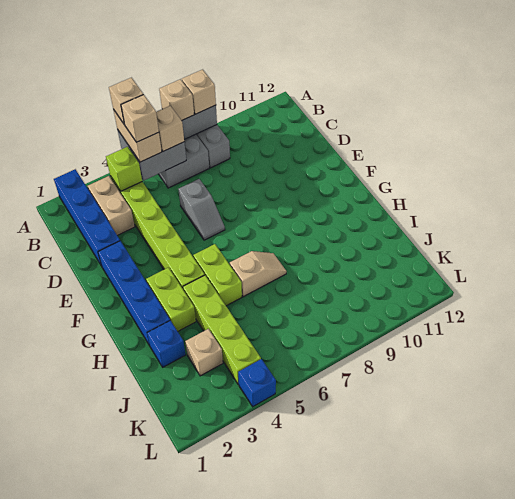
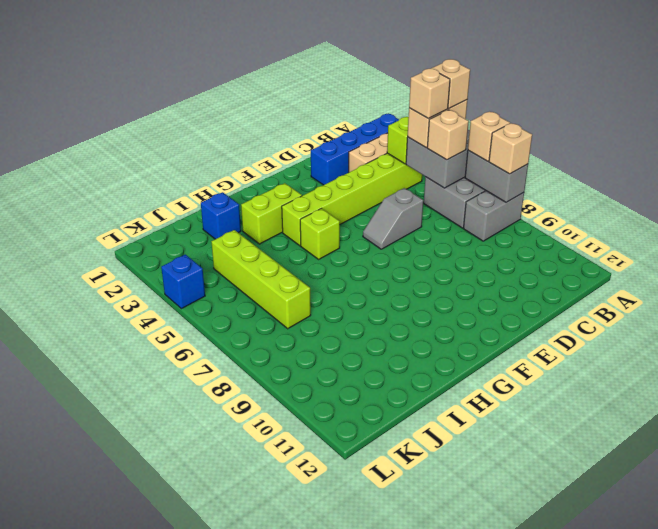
blue 1x4 brick [98,241,170,346] -> none
lime 1x2 brick [193,244,242,306] -> lime 1x1 brick [300,209,340,259]
lime 1x4 brick [183,275,261,384] -> lime 1x4 brick turned to [212,230,311,329]
tan 1x2 slope [230,251,287,297] -> none
tan 1x1 brick [185,329,223,376] -> none

